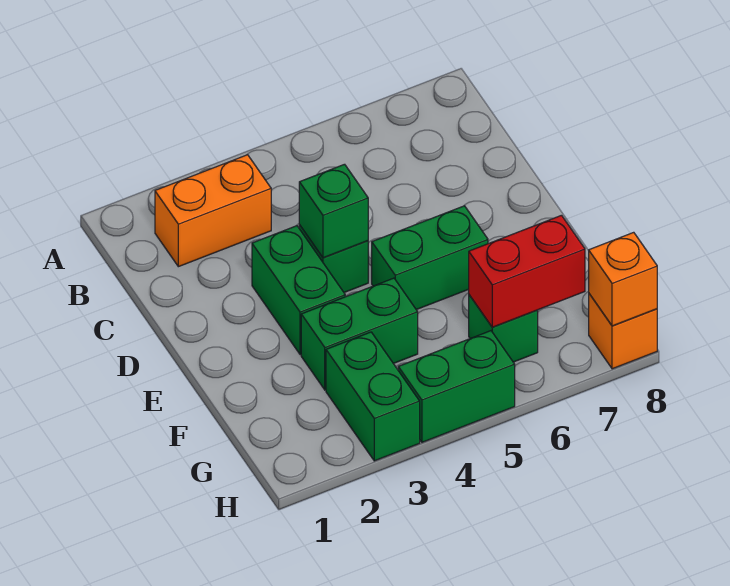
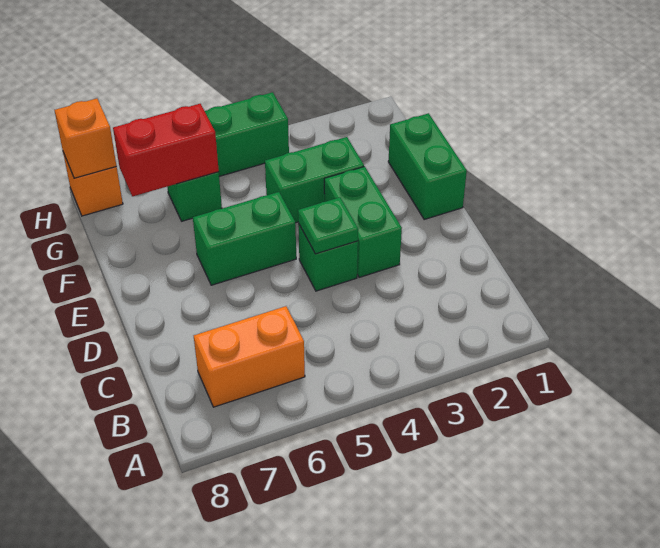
orange 1x2 brick [155,155,271,267] -> orange 1x2 brick moved to [194,306,305,407]
green 1x1 brick [299,164,368,258] -> green 1x1 plate [298,197,358,254]
green 1x2 brick [326,332,420,461] -> green 1x2 brick moved to [388,113,467,219]

